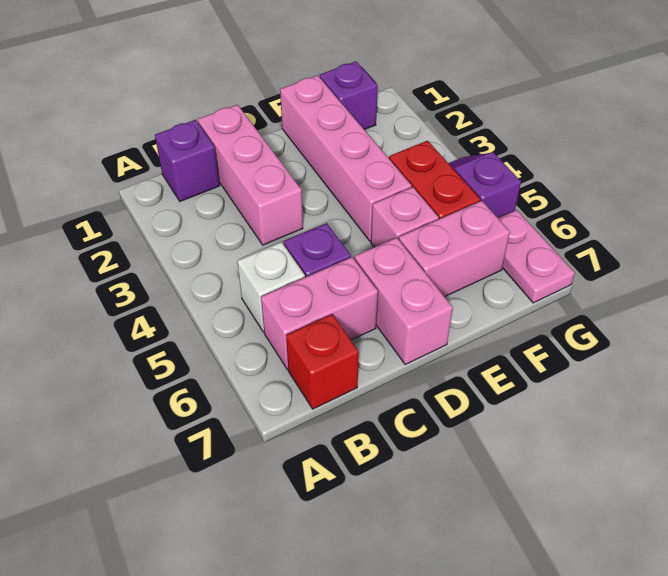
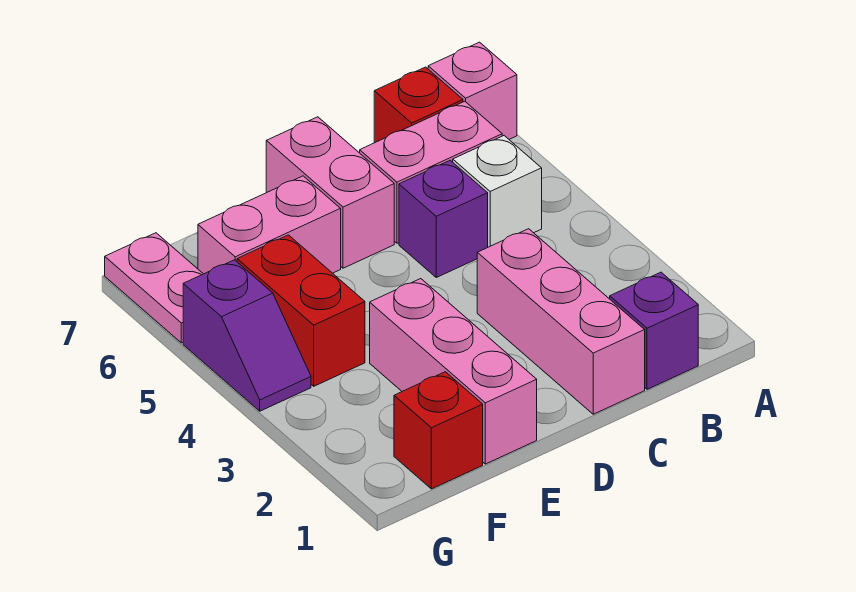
pink 1x4 brick [280,75,412,241] -> pink 1x3 brick [370,279,537,464]
pink 1x1 brick [371,187,439,247] -> pink 1x1 brick moved to [428,42,517,139]
purple 1x1 brick [320,61,378,130] -> red 1x1 brick [394,372,483,489]

